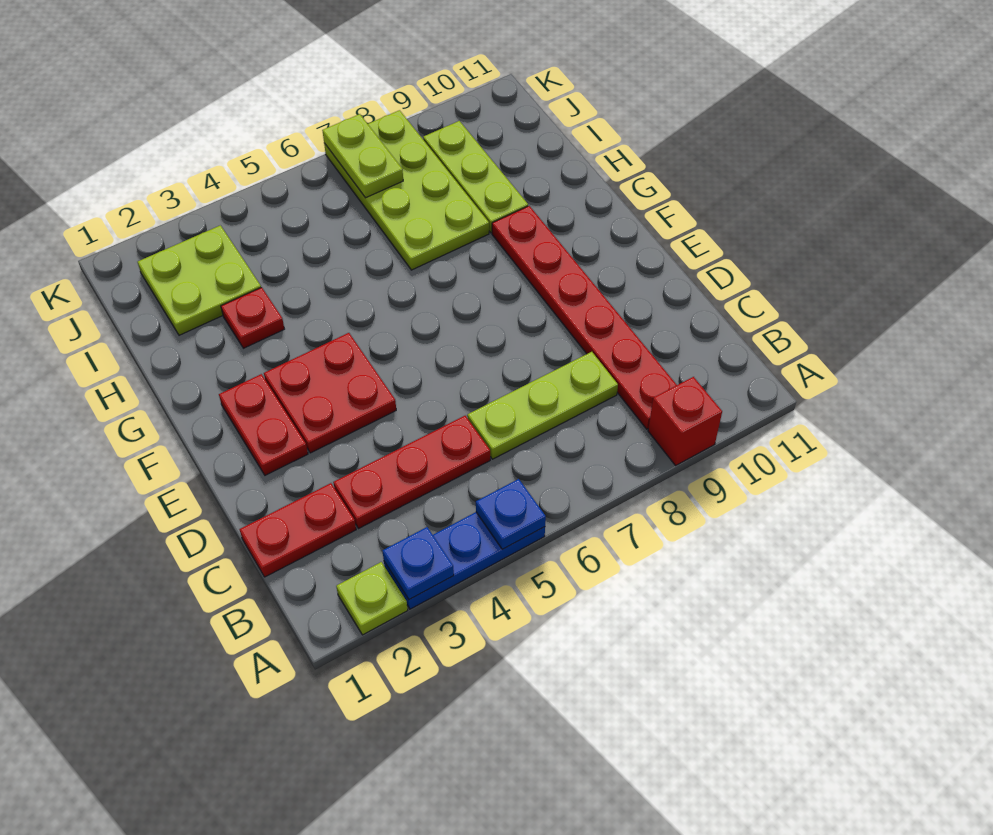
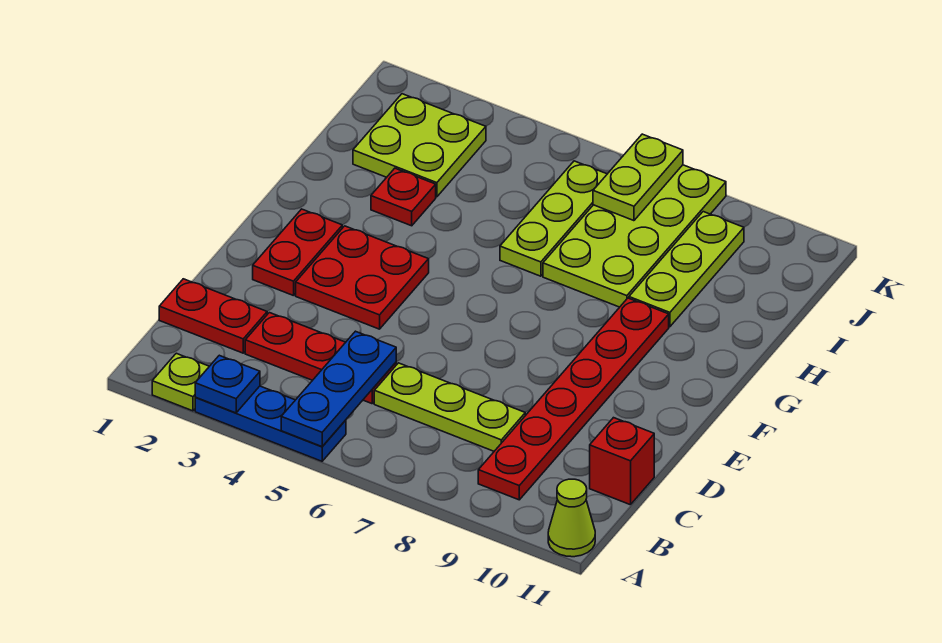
blue 1x1 plate [476,479,546,549] -> blue 1x3 plate [281,331,396,447]
red 1x1 brick [648,377,722,465] -> red 1x1 brick moved to [590,418,654,505]
none -> lime 1x1 cone [548,479,595,557]
none -> lime 1x3 plate [500,161,607,276]

